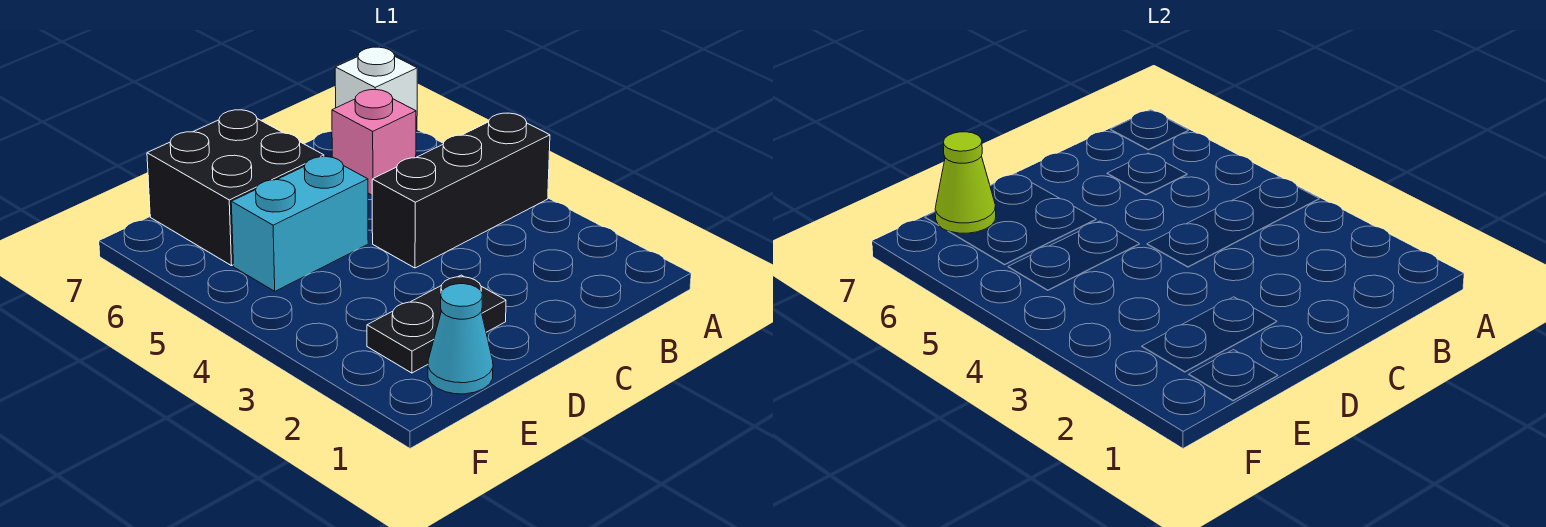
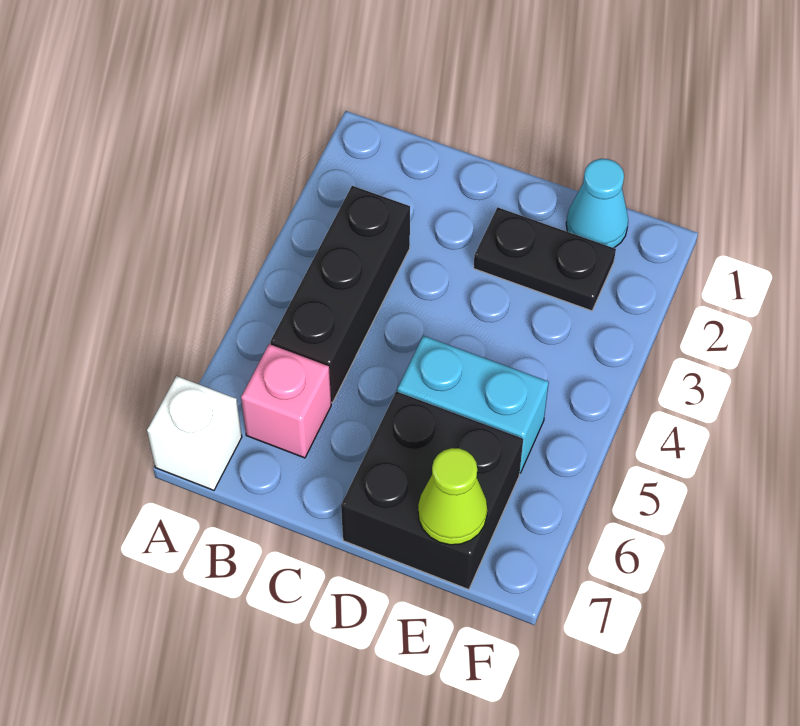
black 1x3 brick [372,113,550,268] -> black 1x3 brick turned to [270,186,410,403]

